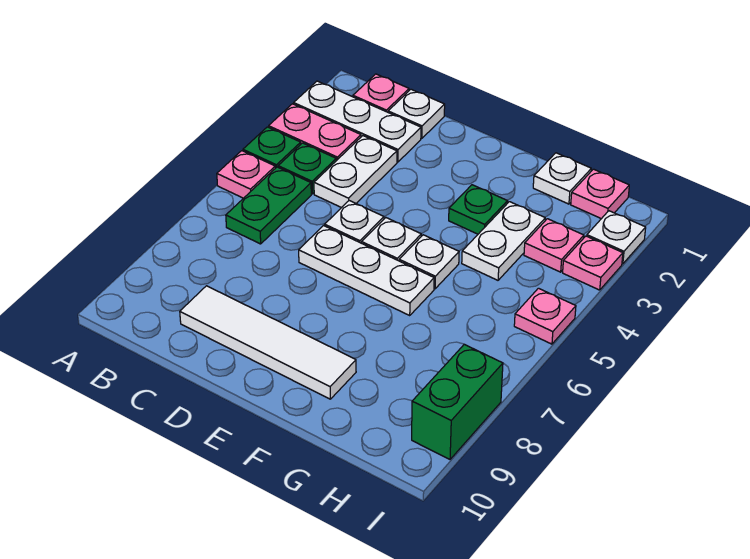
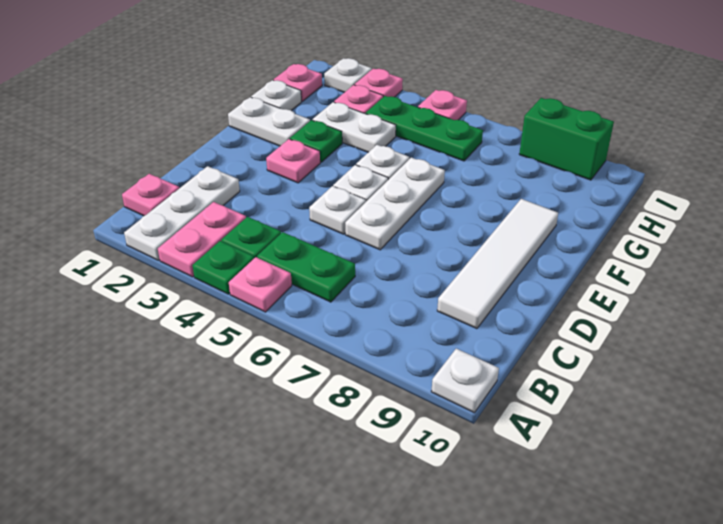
white 1x1 plate [388,89,445,138] -> white 1x1 plate moved to [431,349,499,413]
white 1x2 plate [314,136,397,208] -> white 1x2 plate moved to [228,97,310,146]
none -> pink 1x1 plate [266,139,320,183]
none -> green 1x3 plate [366,96,483,161]

